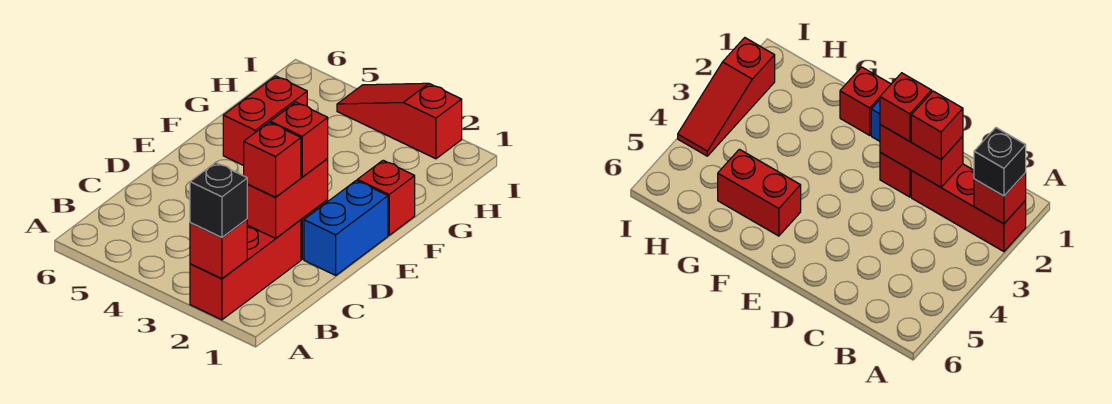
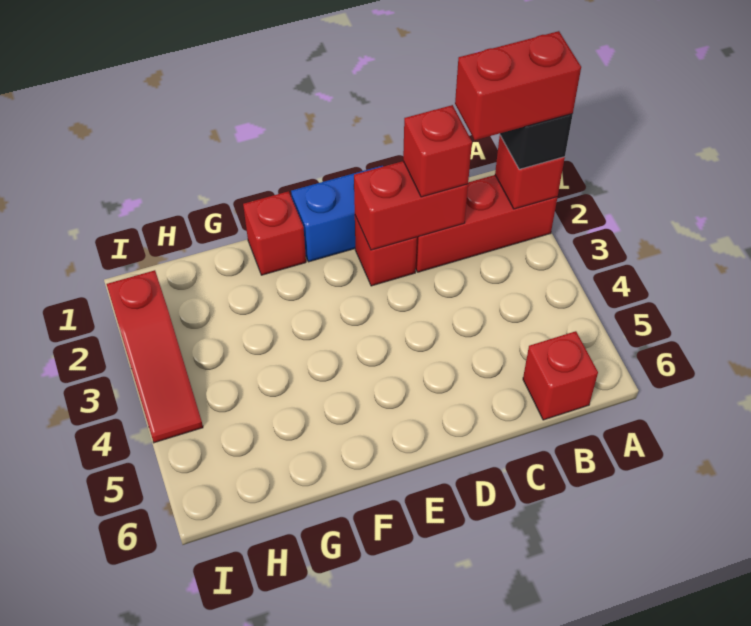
red 1x1 brick [270,102,328,177] -> red 1x1 brick moved to [523,331,598,420]
red 1x2 brick [223,76,307,166] -> red 1x2 brick moved to [455,31,581,140]

